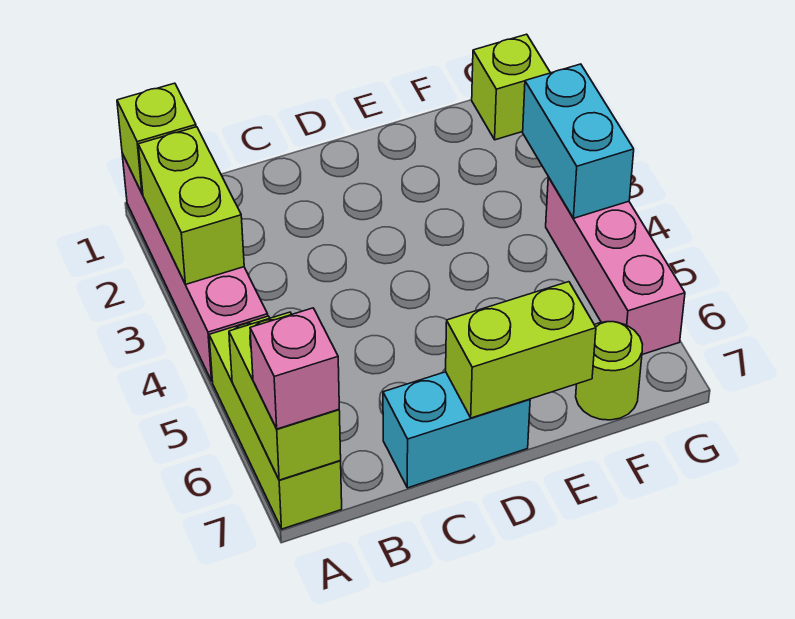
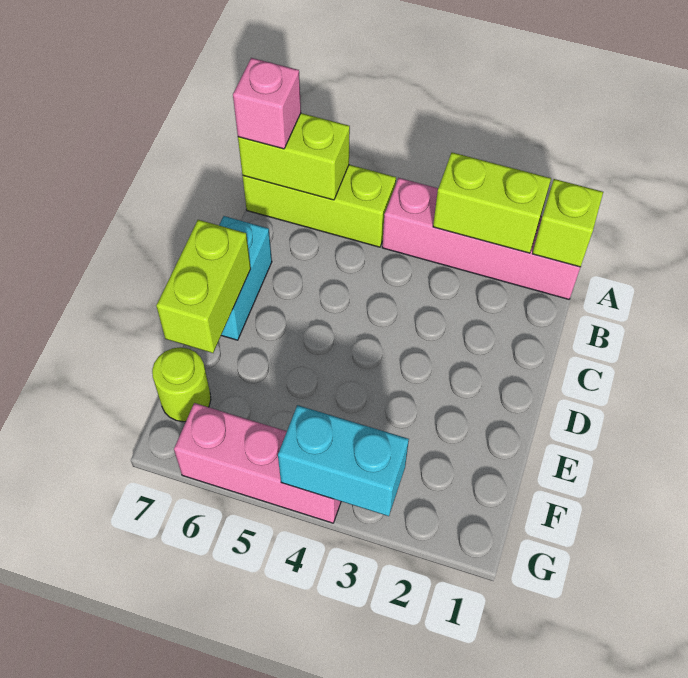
lime 1x1 brick [472,34,550,140] -> none

